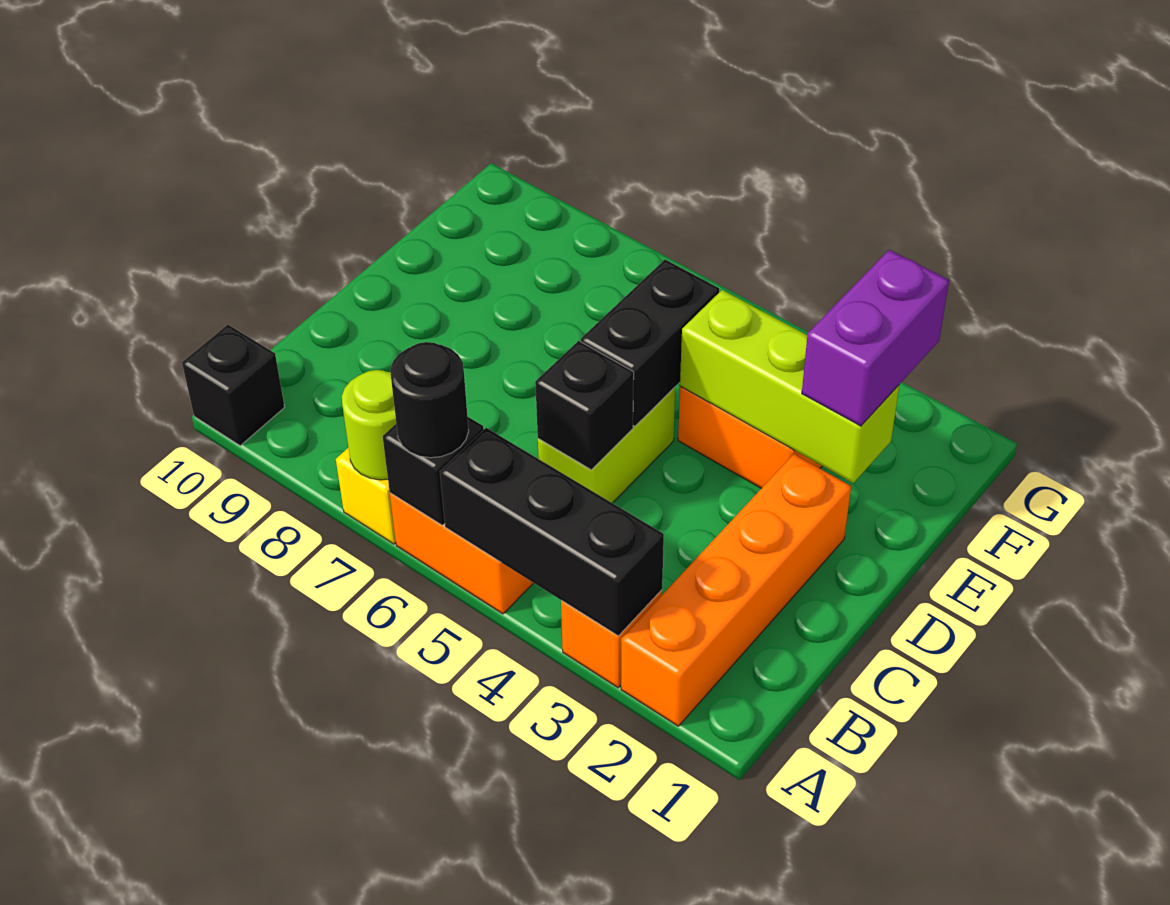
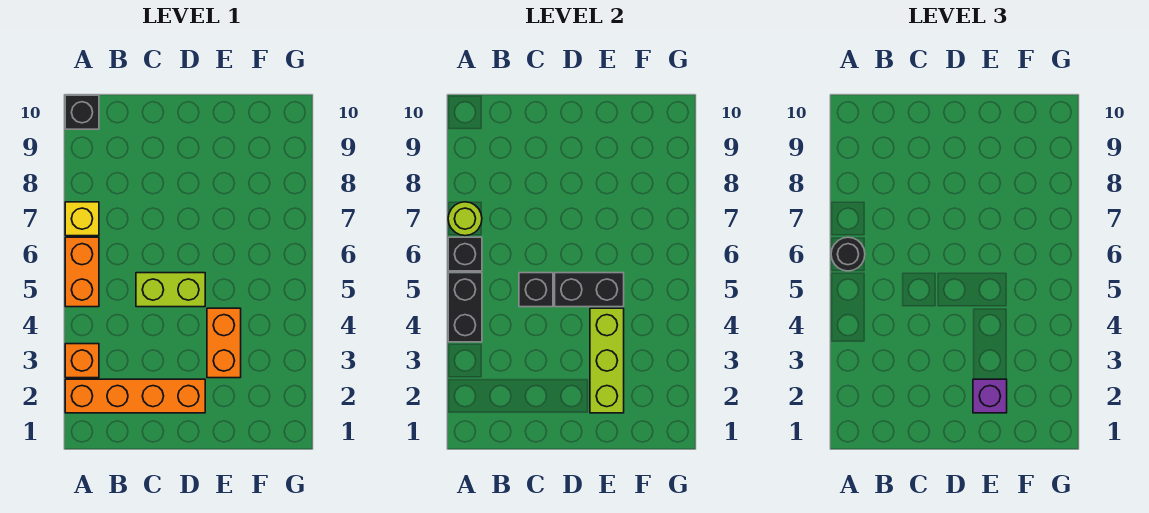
black 1x3 brick [440,428,664,636] -> black 1x2 brick [448,273,482,342]
purple 1x2 brick [802,250,949,426] -> purple 1x1 brick [973,379,1007,413]

